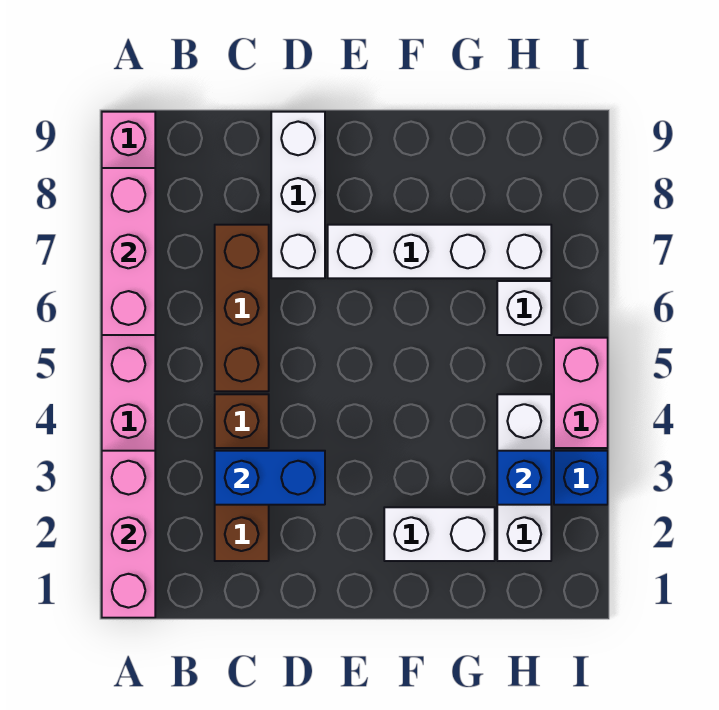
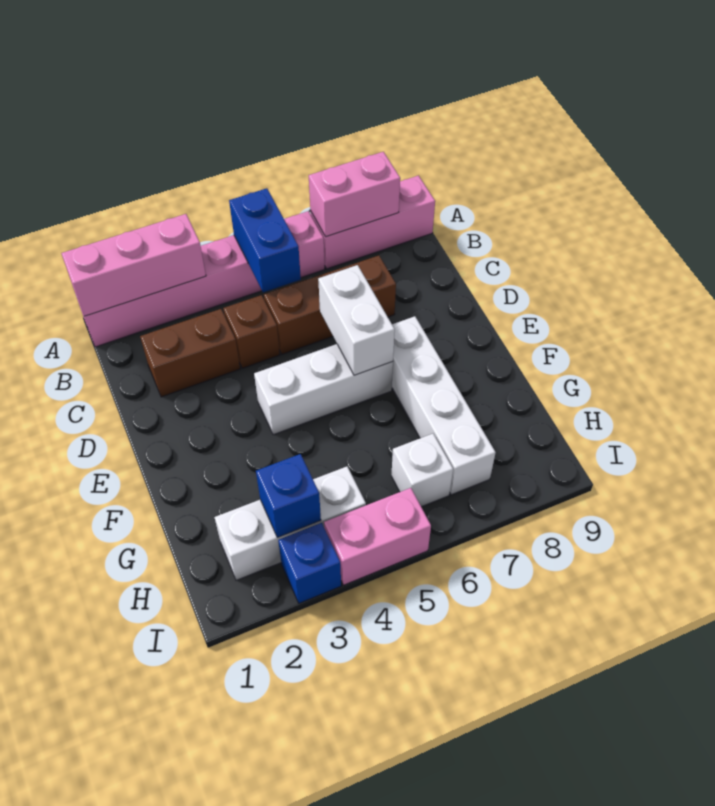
pink 1x3 brick [102,168,155,335] -> pink 1x2 brick [309,152,400,237]
blue 1x2 brick [215,451,325,505] -> blue 1x2 brick moved to [229,188,301,292]
white 1x3 brick [271,112,325,278] -> white 1x3 brick moved to [254,344,393,435]
white 1x2 brick [384,507,495,561] -> white 1x2 brick moved to [318,265,395,375]

